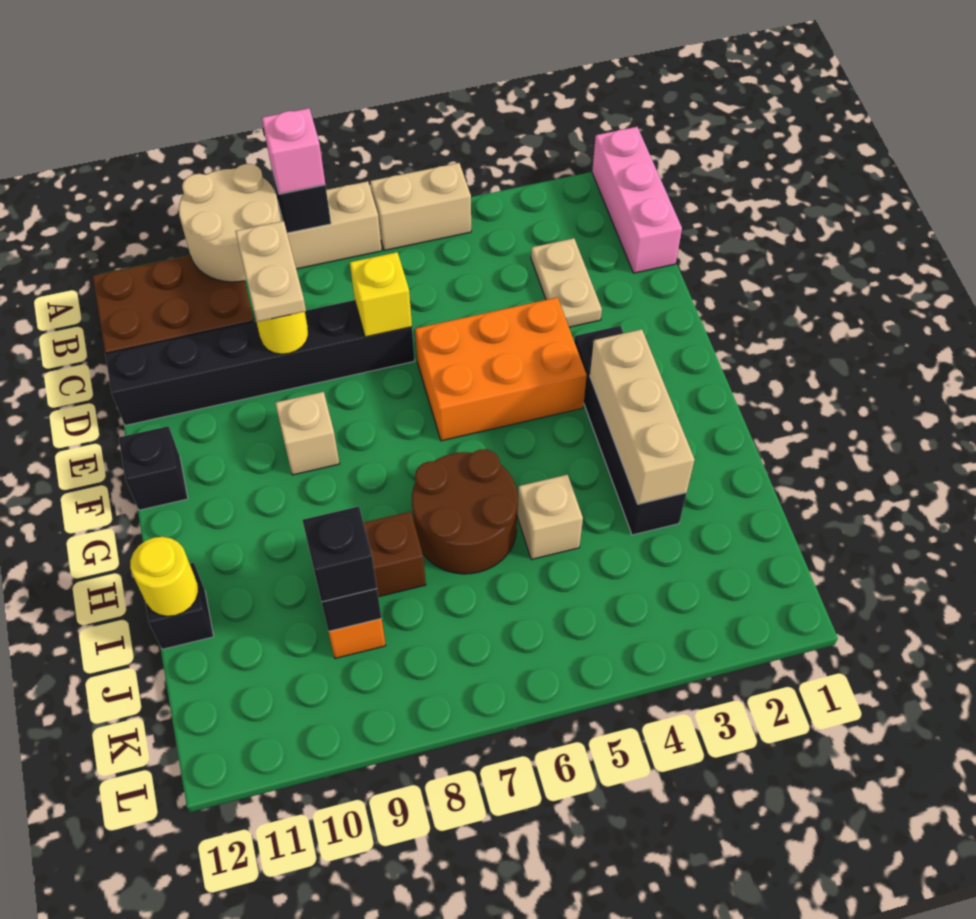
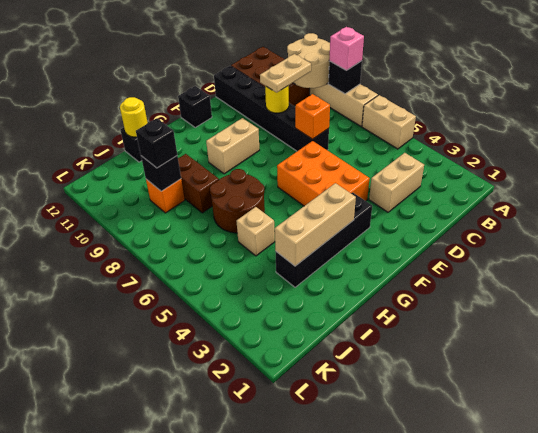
pink 1x3 brick [592,127,682,273] -> none
tan 1x2 plate [531,238,602,327] -> tan 1x2 brick [369,153,424,212]
yellow 1x1 brick [350,252,412,337] -> orange 1x1 brick [295,94,330,139]
tan 1x1 brick [275,392,340,475] -> tan 1x2 brick [206,118,259,174]

